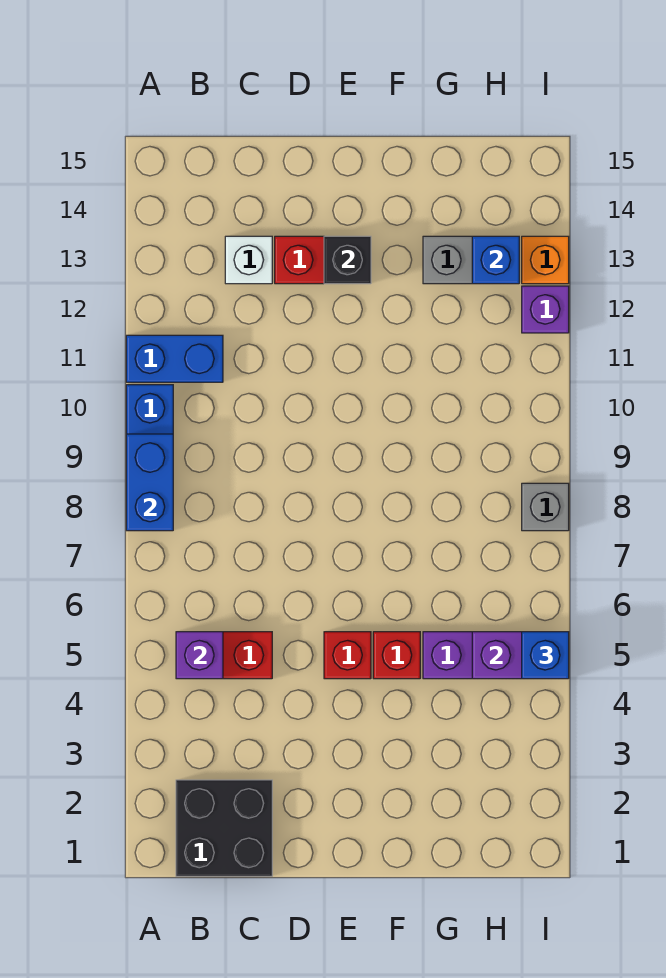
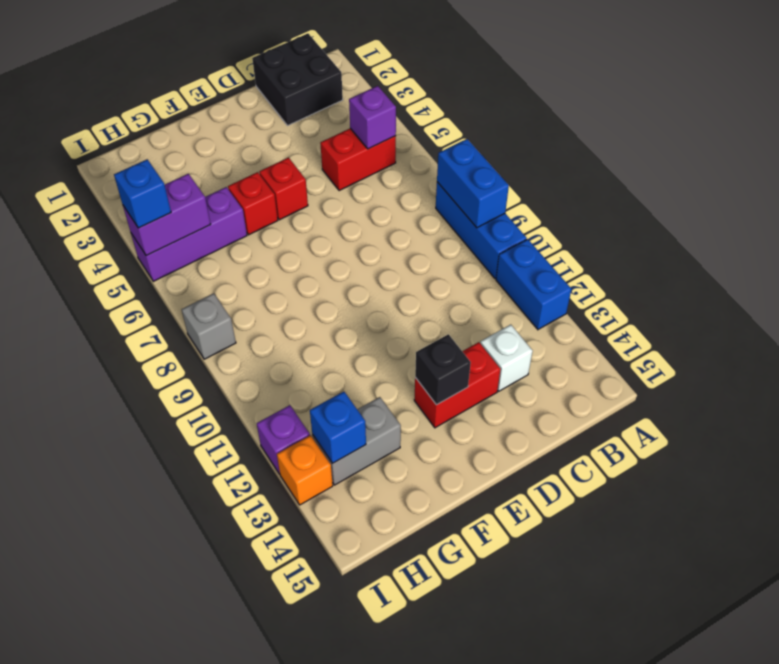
blue 1x2 brick [126,335,223,382] -> blue 1x2 brick turned to [496,239,571,329]

